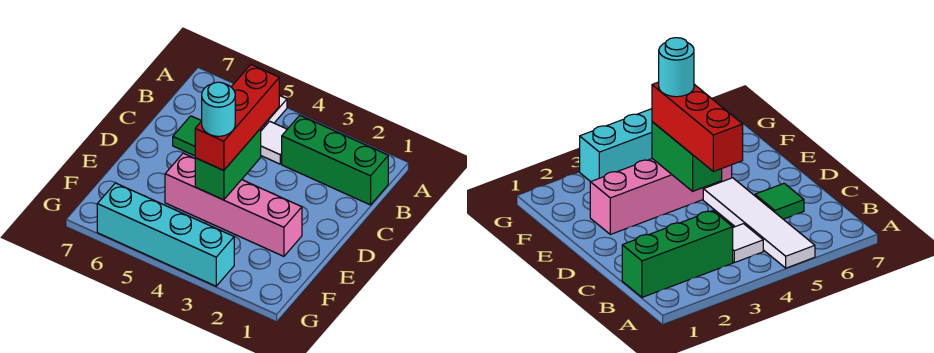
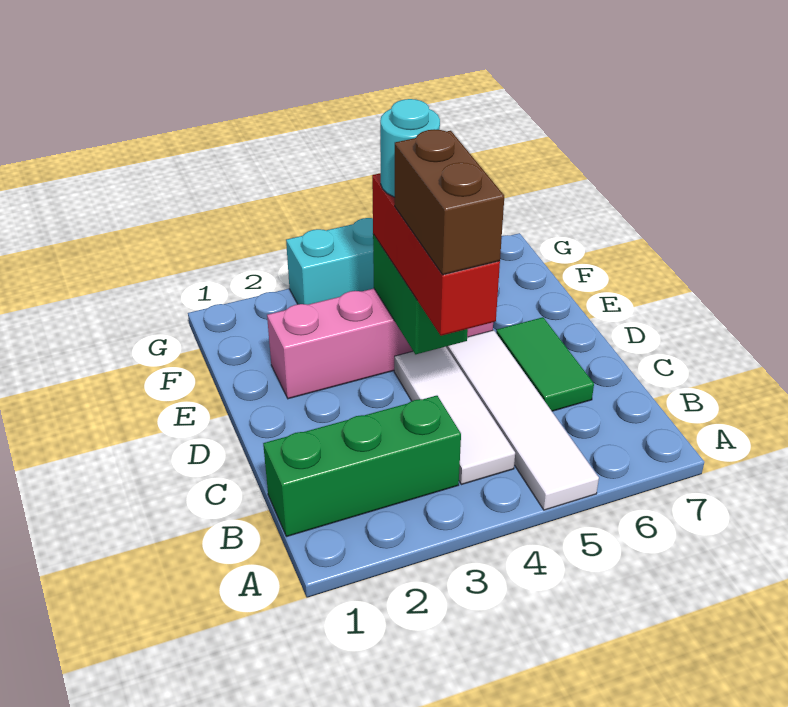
white 1x1 tile [261,121,287,164] -> white 1x3 tile [394,347,515,485]
none -> brown 1x2 brick [395,129,504,275]
green 1x1 tile [173,116,201,156] -> green 1x2 tile [496,317,594,411]

